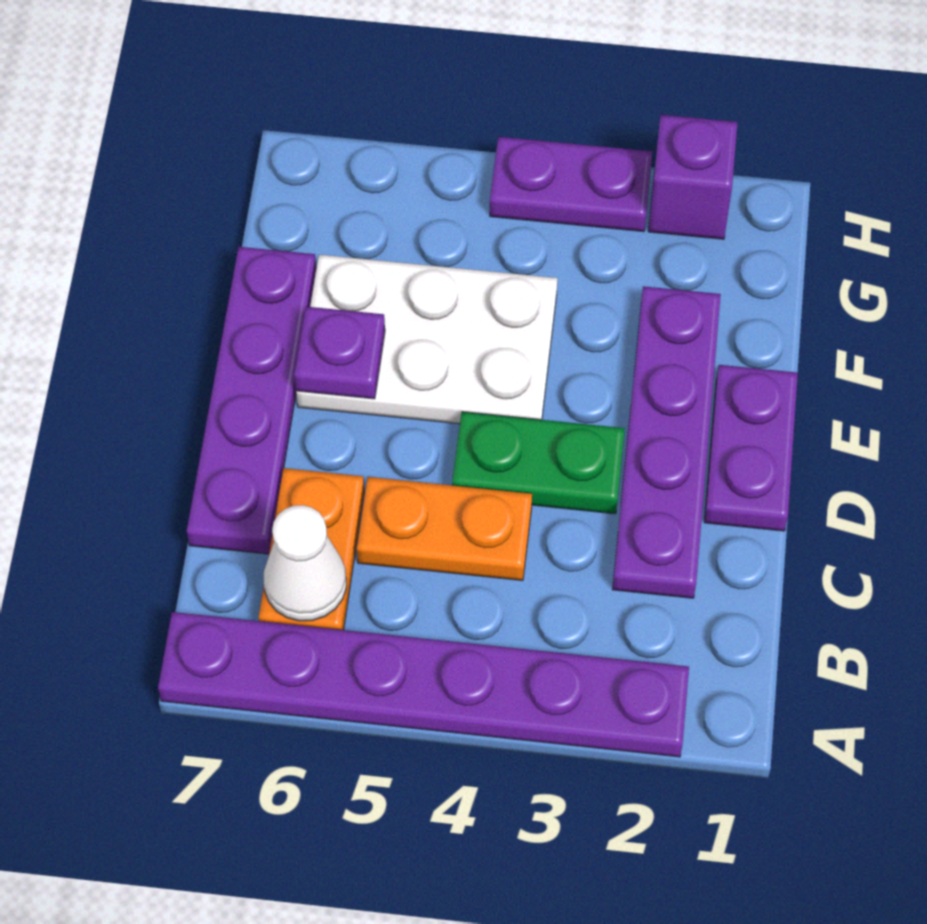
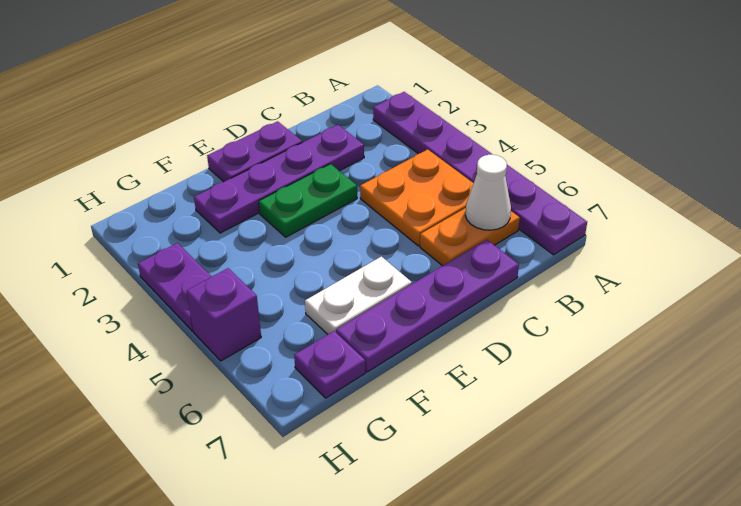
orange 1x2 plate [357,477,532,581] -> orange 2x2 plate [360,149,474,246]
green 1x2 plate [452,412,625,514] -> green 1x2 plate turned to [259,164,357,237]
white 2x3 plate [296,255,558,424] -> white 1x2 plate [305,256,412,334]
purple 1x1 plate [294,307,385,399] -> purple 1x1 plate moved to [294,331,366,398]
purple 1x1 brick [648,115,738,239] -> purple 1x1 brick moved to [187,268,261,361]

